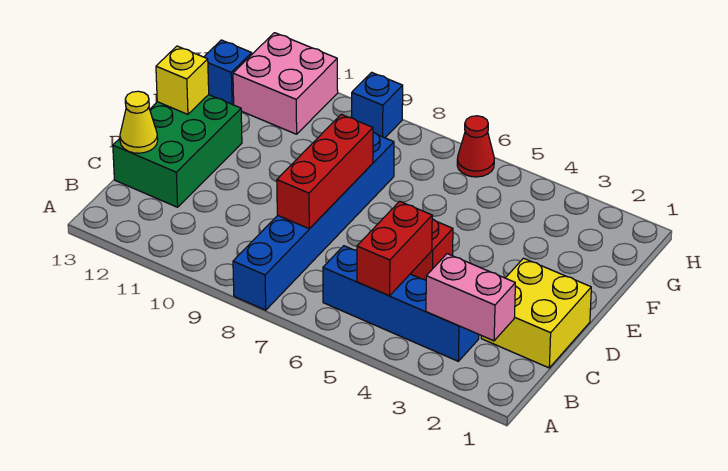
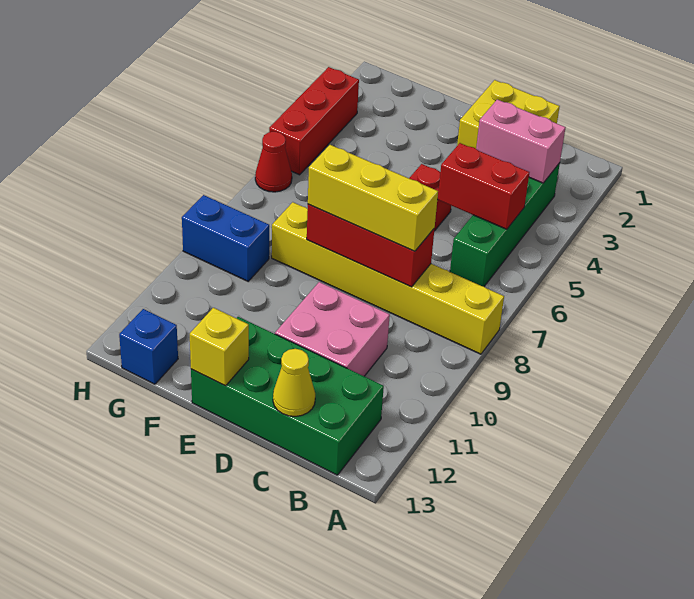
blue 1x6 brick [233,132,394,310] -> yellow 1x6 brick [272,202,504,354]
pink 1x2 brick [426,254,515,341] -> pink 1x2 brick turned to [476,99,566,183]
blue 1x4 brick [323,246,479,361] -> green 1x4 brick [450,163,560,286]
none -> yellow 1x3 brick [308,145,438,251]
green 2x3 brick [113,95,242,207] -> green 2x4 brick [191,317,384,475]
pink 2x2 brick [233,33,338,134] -> pink 2x2 brick moved to [275,282,390,376]
none -> red 1x3 brick [269,67,359,175]
blue 1x1 brick [351,72,403,138] -> blue 1x2 brick [182,195,269,281]

